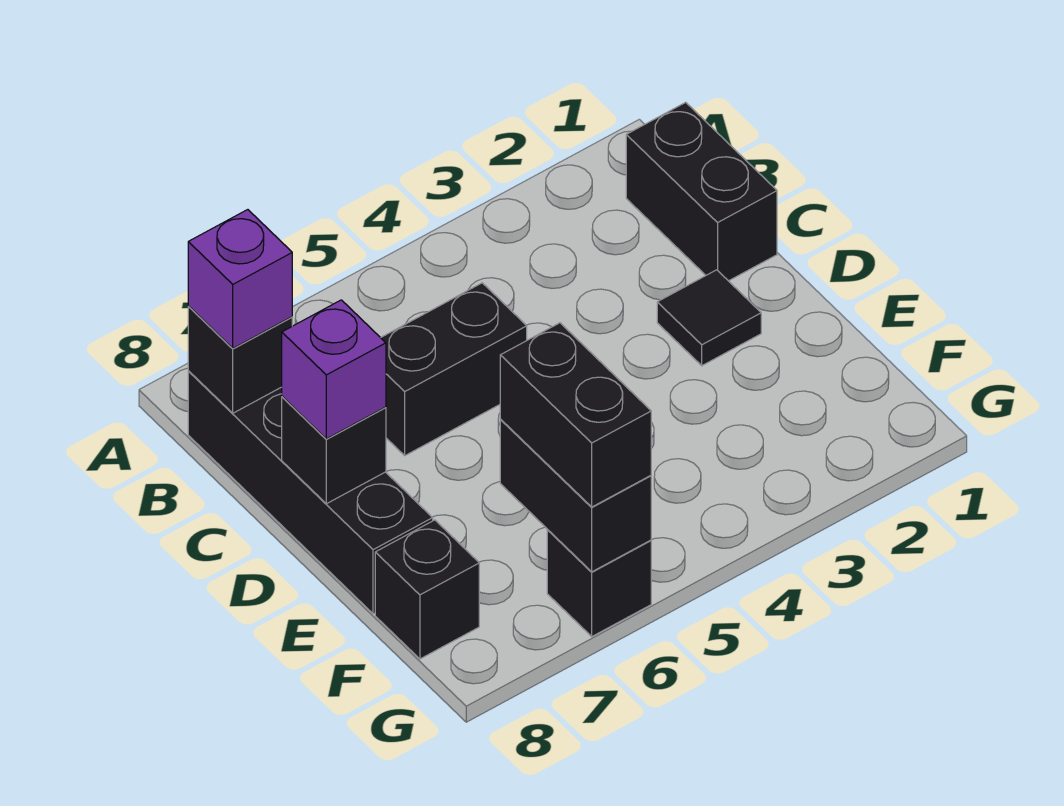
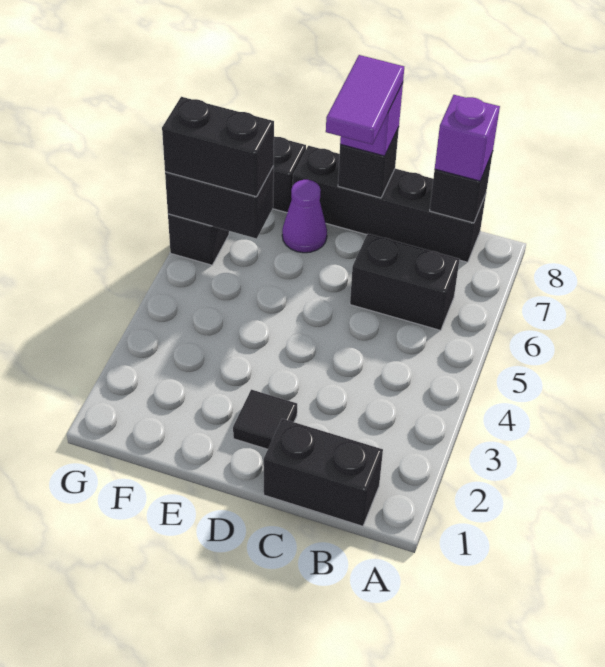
black 1x2 brick [381,283,527,455] -> black 1x2 brick turned to [350,234,460,331]
none -> purple 1x2 tile [326,55,404,144]
none -> purple 1x1 cone [282,180,327,253]

